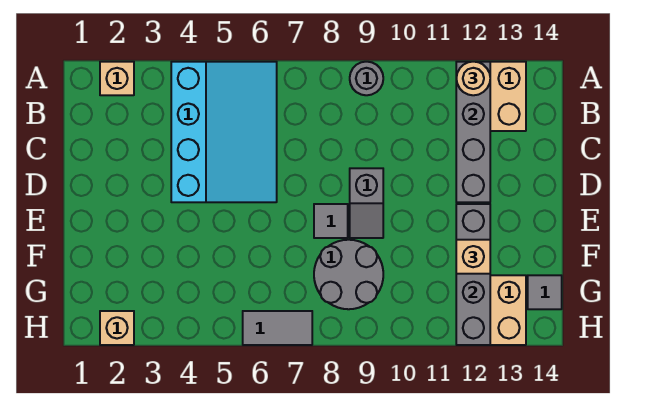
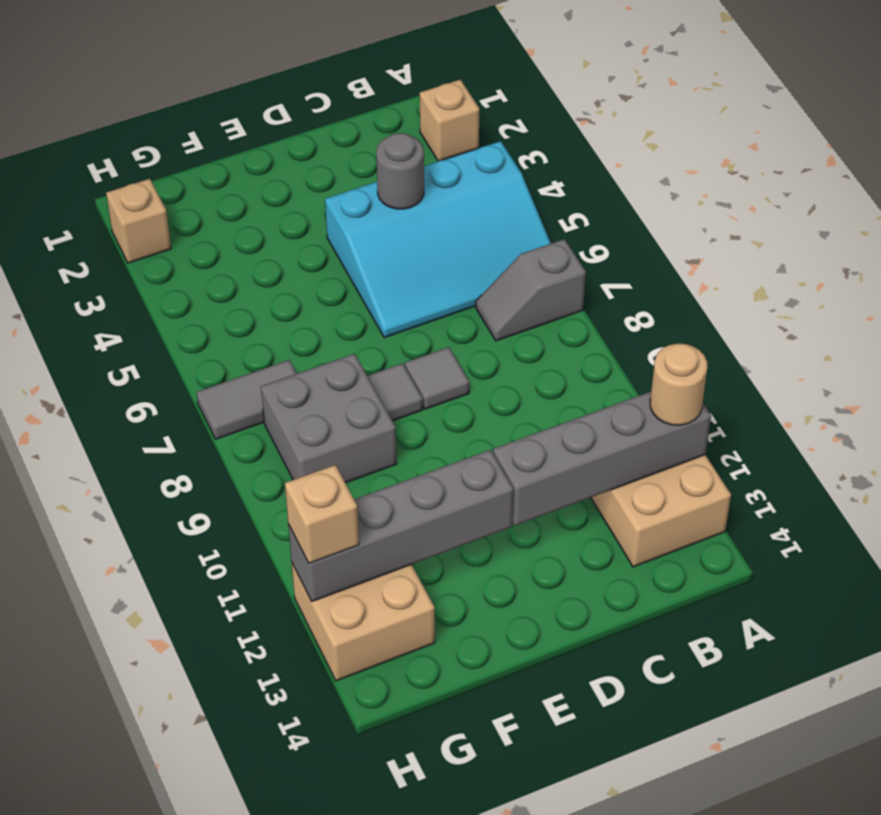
grey 1x1 round brick [350,62,383,95] -> grey 1x1 round brick moved to [376,133,424,209]
grey 1x2 slope [350,168,383,238] -> grey 1x2 slope moved to [476,239,586,341]
grey 2x2 round brick [314,240,383,309] -> grey 2x2 brick [261,354,397,483]
tan 1x1 brick [456,240,490,274] -> tan 1x1 brick moved to [285,465,359,563]
grey 1x1 tile [528,275,562,309] -> grey 1x1 tile moved to [405,347,469,409]
grey 1x2 tile [243,311,312,345] -> grey 1x2 tile turned to [197,360,297,439]

